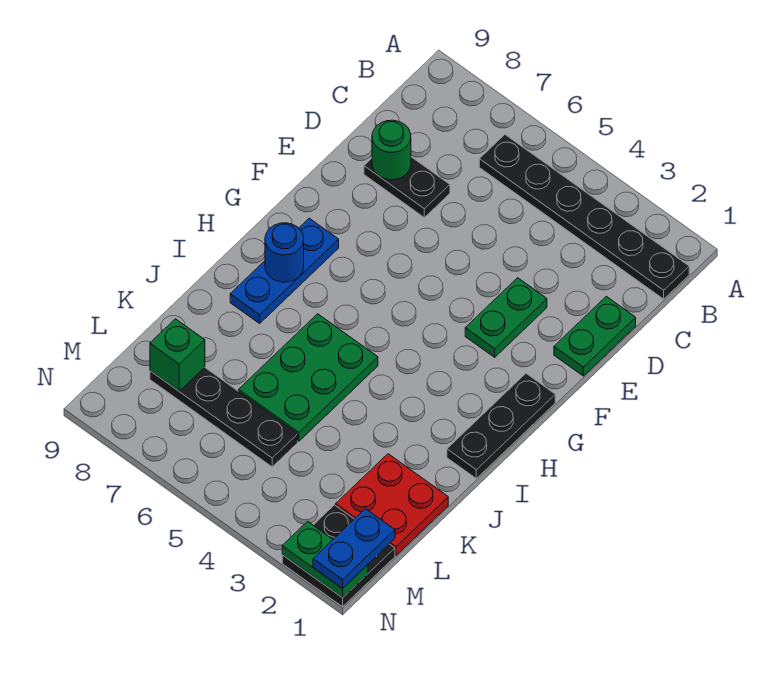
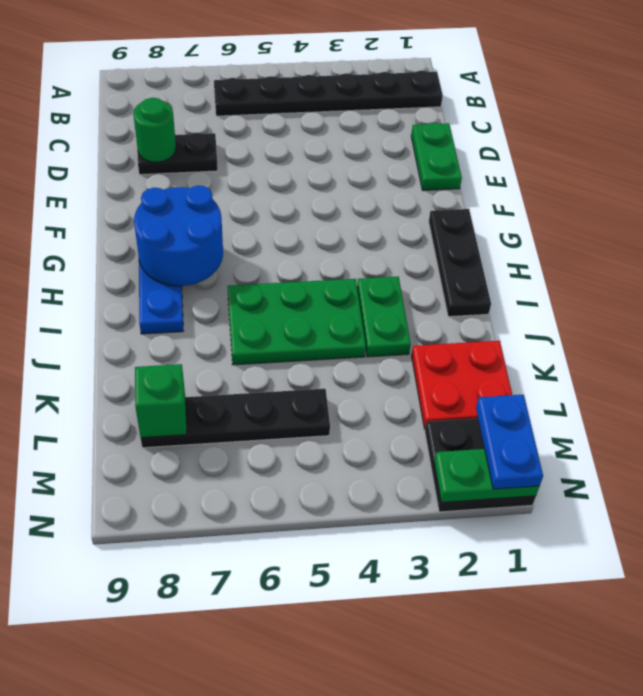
green 1x2 plate [465,278,547,357] -> green 1x2 plate moved to [357,277,411,357]
blue 1x1 round brick [265,223,304,282] -> blue 2x2 round brick [134,185,223,286]
green 2x3 plate [239,314,378,441] -> green 2x3 plate turned to [227,279,366,365]

